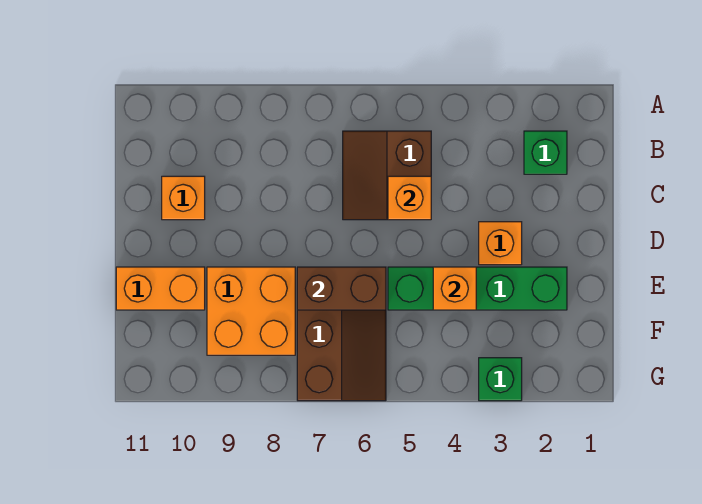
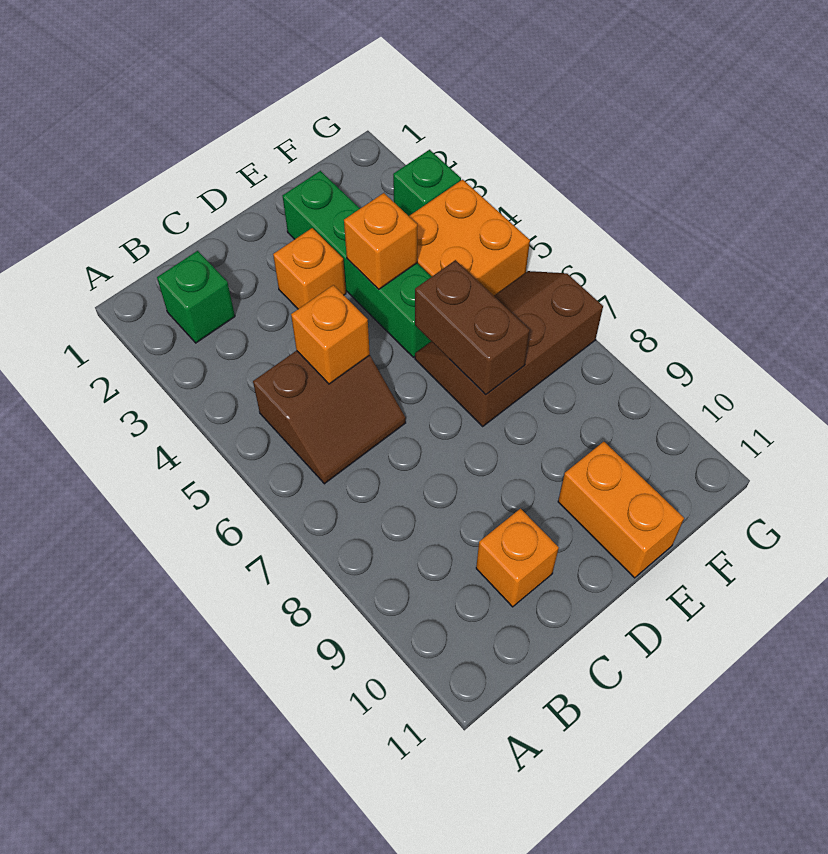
orange 2x2 brick [207,267,295,355] -> orange 2x2 brick moved to [409,180,530,296]

